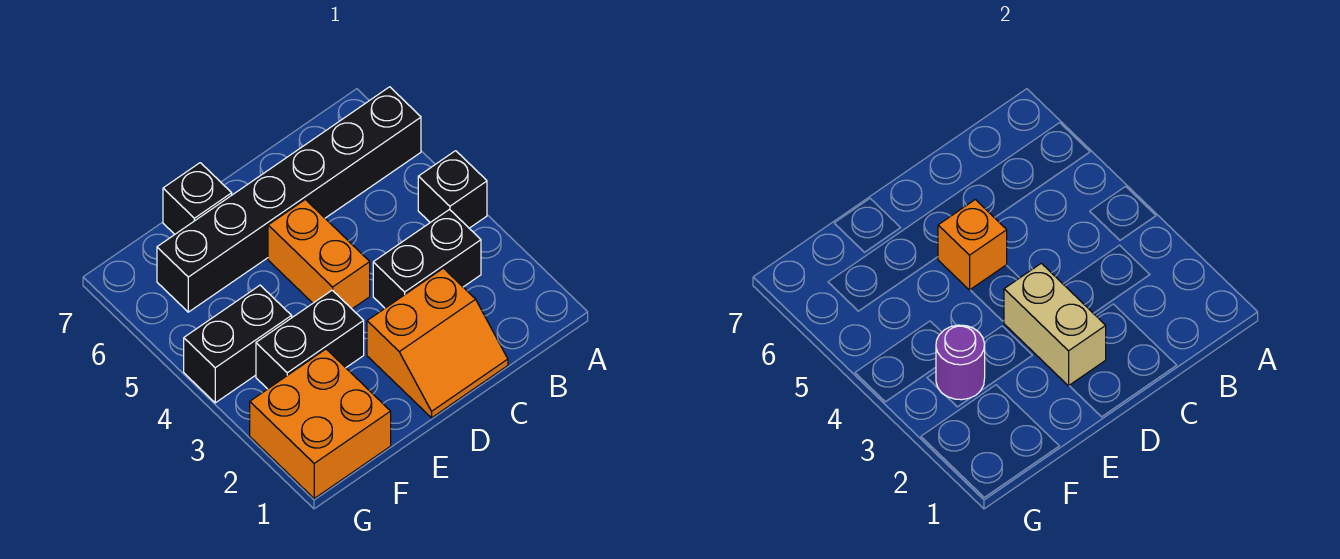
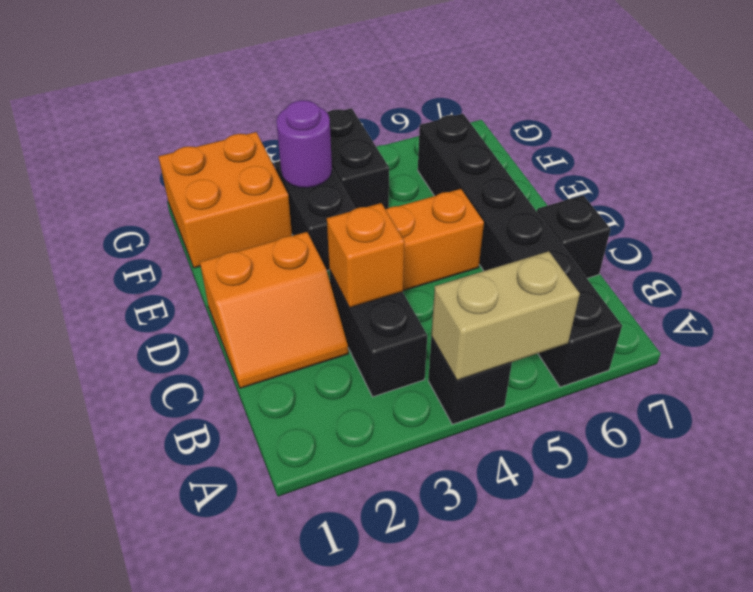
orange 2x2 slope [367,268,508,418] -> orange 2x2 slope turned to [200,232,348,388]
tan 1x2 brick [1004,263,1106,386] -> tan 1x2 brick moved to [431,251,580,380]
orange 1x1 brick [938,199,1007,290] -> orange 1x1 brick moved to [327,203,404,308]
black 1x1 brick [163,163,232,234] -> black 1x1 brick moved to [537,195,611,278]

